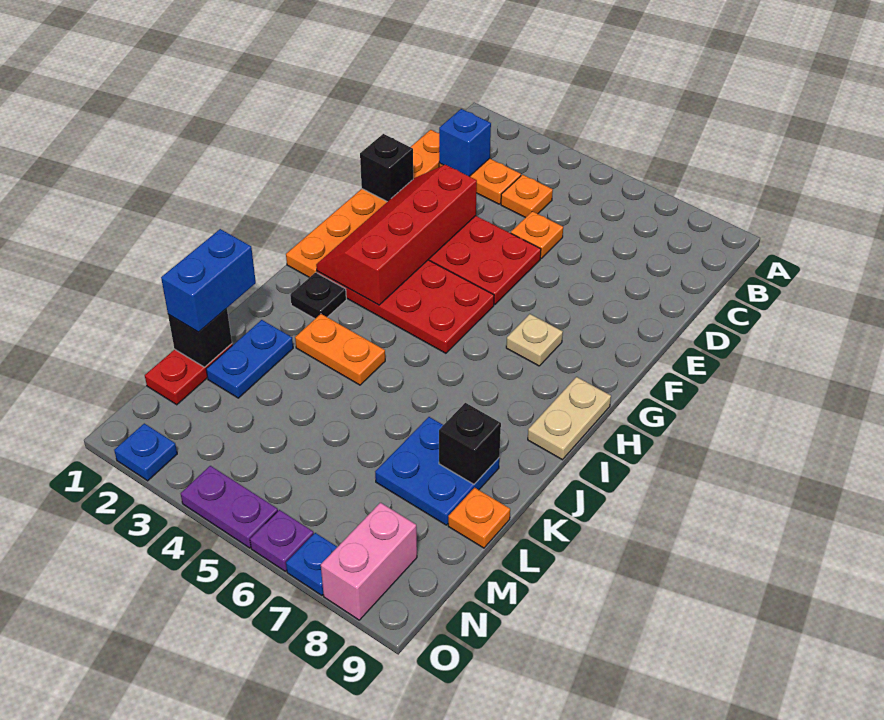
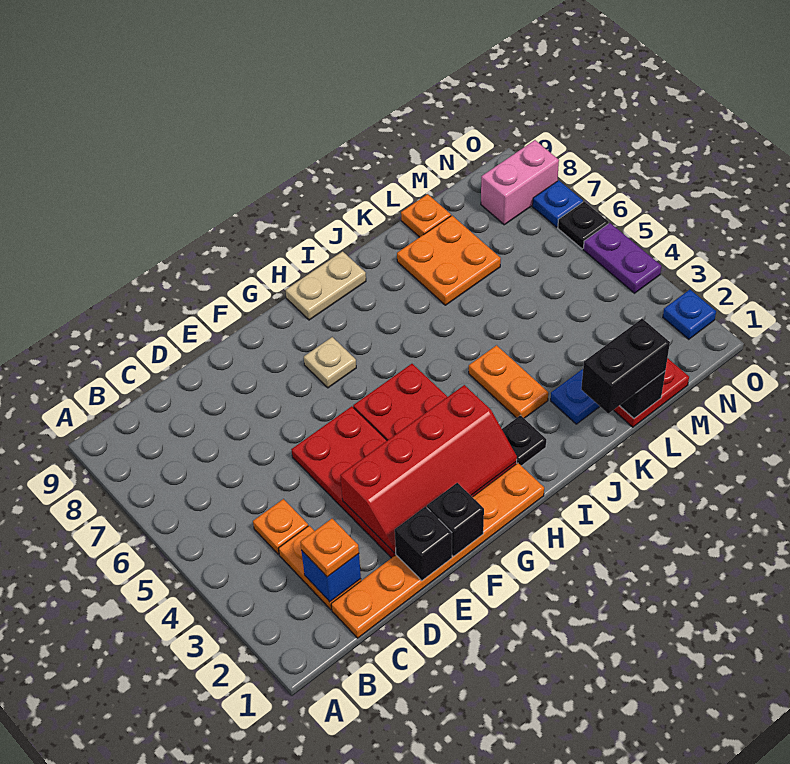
orange 1x1 plate [511,211,563,258] -> orange 1x1 plate moved to [300,519,359,577]
blue 1x2 brick [161,229,256,332] -> black 1x2 brick [581,319,670,414]
blue 2x2 plate [375,417,499,525] -> orange 2x2 plate [397,216,501,305]
black 1x1 brick [439,403,501,484] -> black 1x1 brick moved to [427,483,484,557]
purple 1x1 plate [250,510,314,571] -> black 1x1 plate [558,202,609,249]

